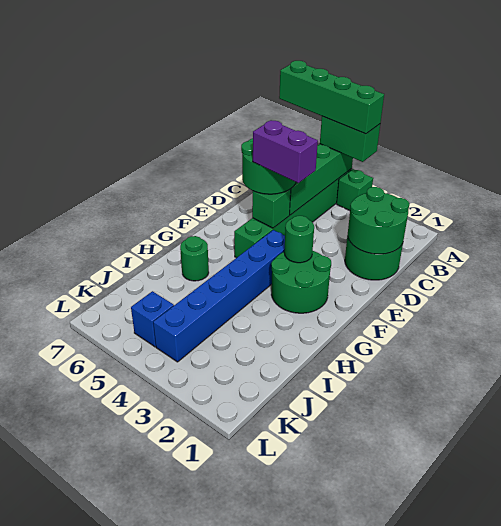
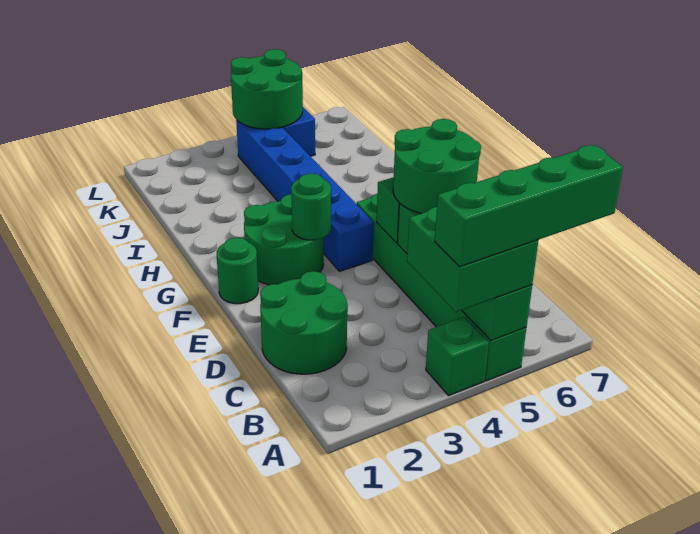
green 1x2 brick [320,116,380,162] -> green 2x2 brick [407,207,538,312]
green 2x2 round brick [348,187,409,254] -> green 2x2 round brick moved to [231,49,303,129]
purple 1x2 brick [253,121,318,183] -> none
green 1x1 round brick [180,236,209,281] -> green 1x1 round brick moved to [217,238,258,304]

